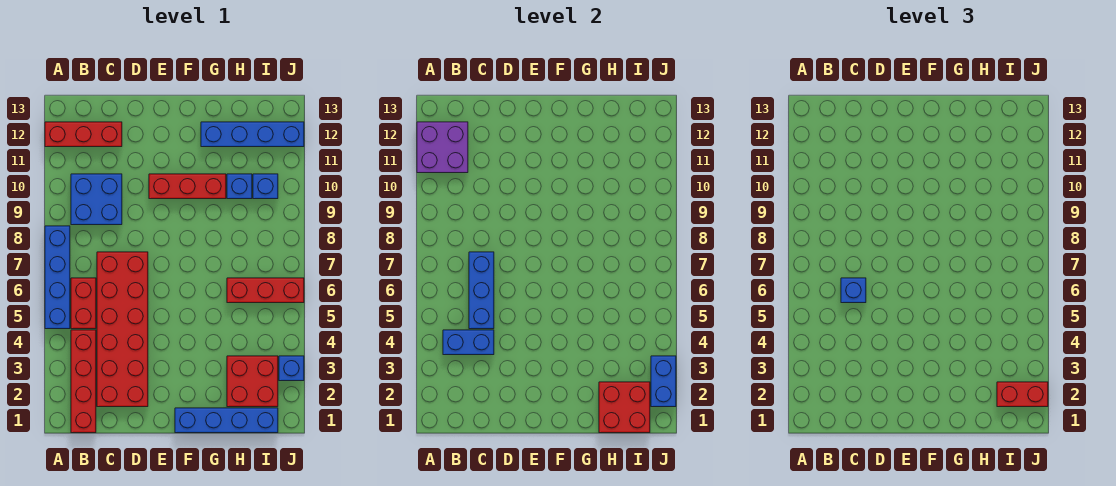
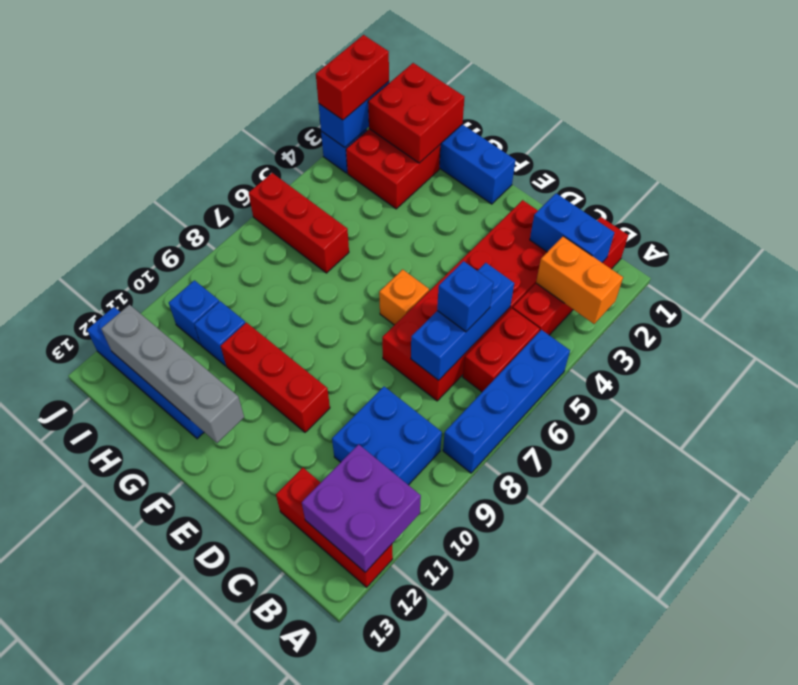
none -> orange 1x2 brick [536,236,623,324]
blue 1x2 brick [443,330,494,355] -> blue 1x2 brick moved to [530,193,614,262]
none -> orange 1x1 brick [379,269,429,325]
none -> grey 1x4 brick [101,305,244,443]
red 1x2 brick [997,382,1048,407] -> red 1x2 brick turned to [316,35,389,120]

